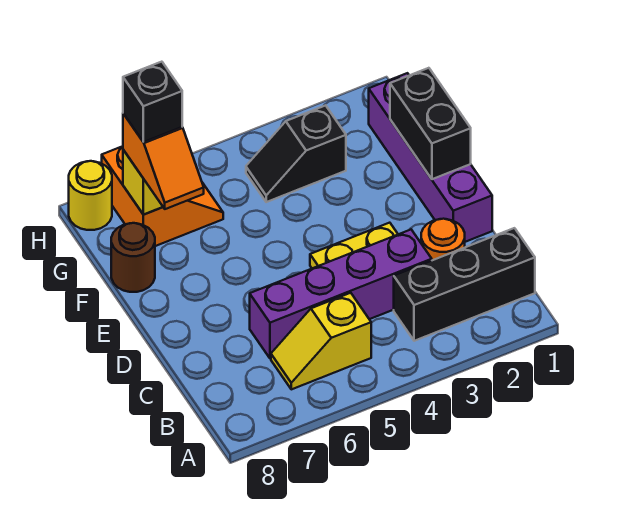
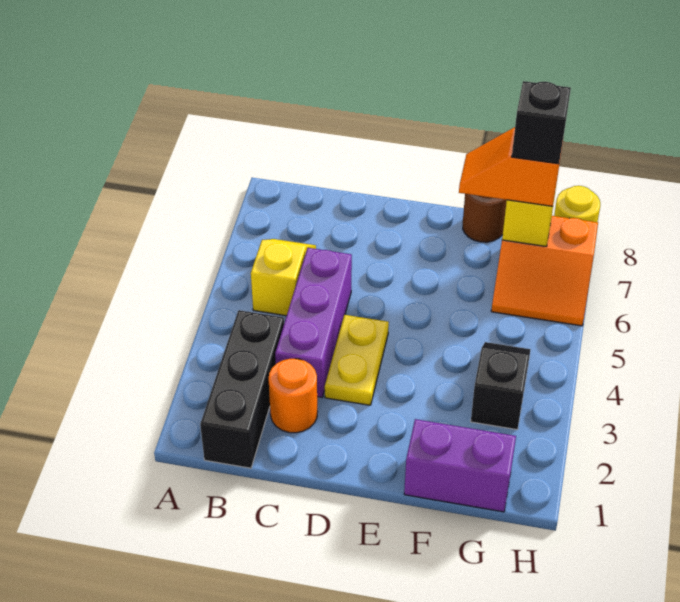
purple 1x4 brick [250,230,432,358] -> purple 1x3 brick [275,248,352,397]
purple 1x4 brick [369,73,492,242] -> purple 1x2 brick [404,419,516,512]
black 1x2 brick [390,68,471,179] -> none

